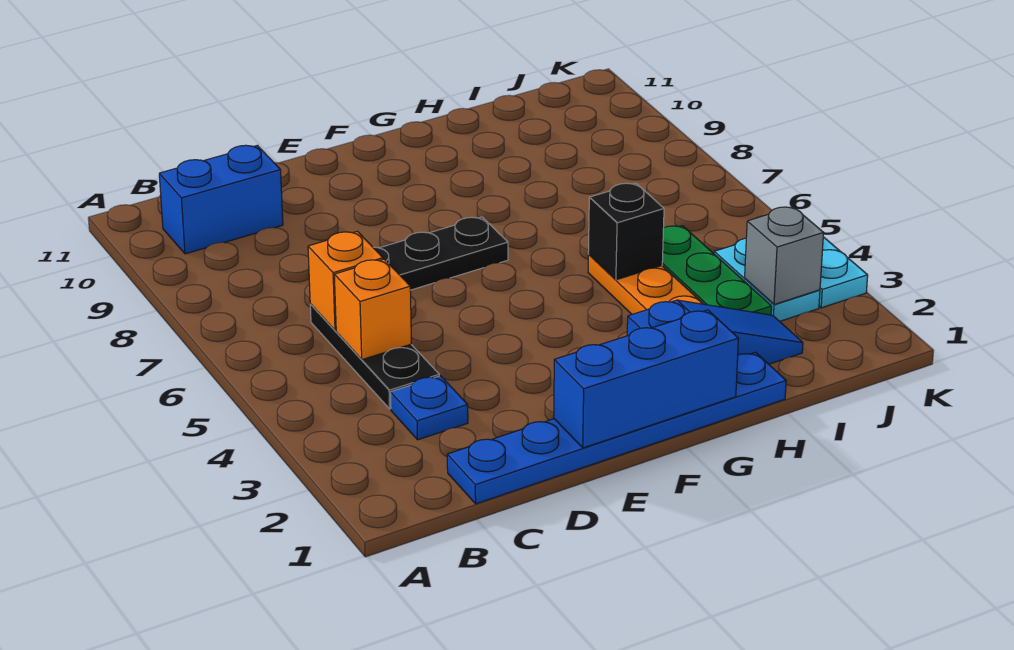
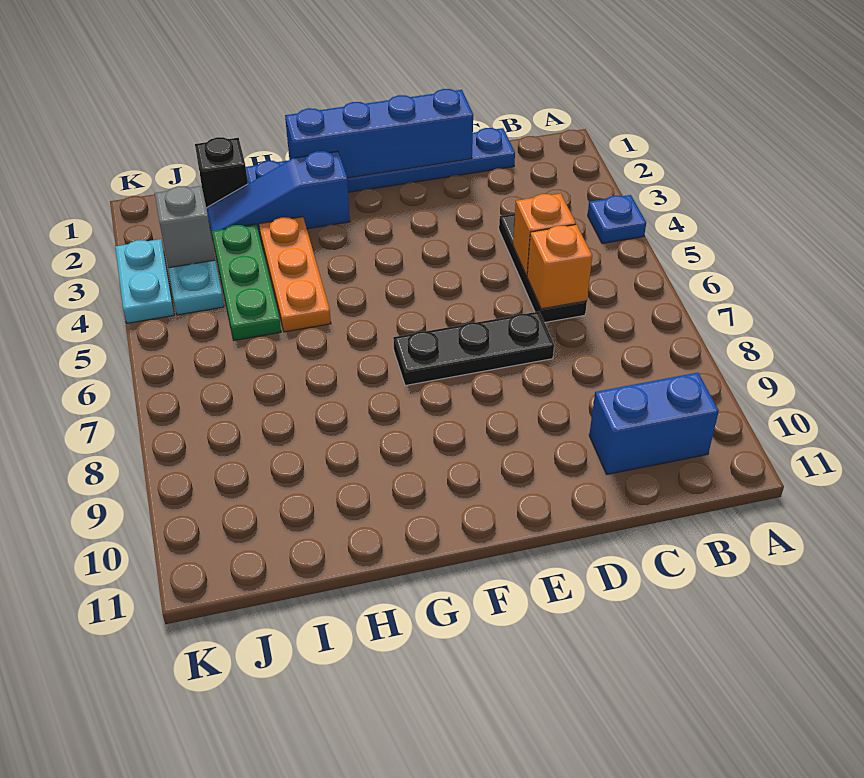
blue 1x1 plate [390,376,468,440] -> blue 1x1 plate moved to [588,195,646,244]
blue 1x3 brick [554,310,739,448] -> blue 1x4 brick [285,89,473,178]
black 1x1 brick [588,183,664,280] -> black 1x1 brick moved to [195,137,248,208]

